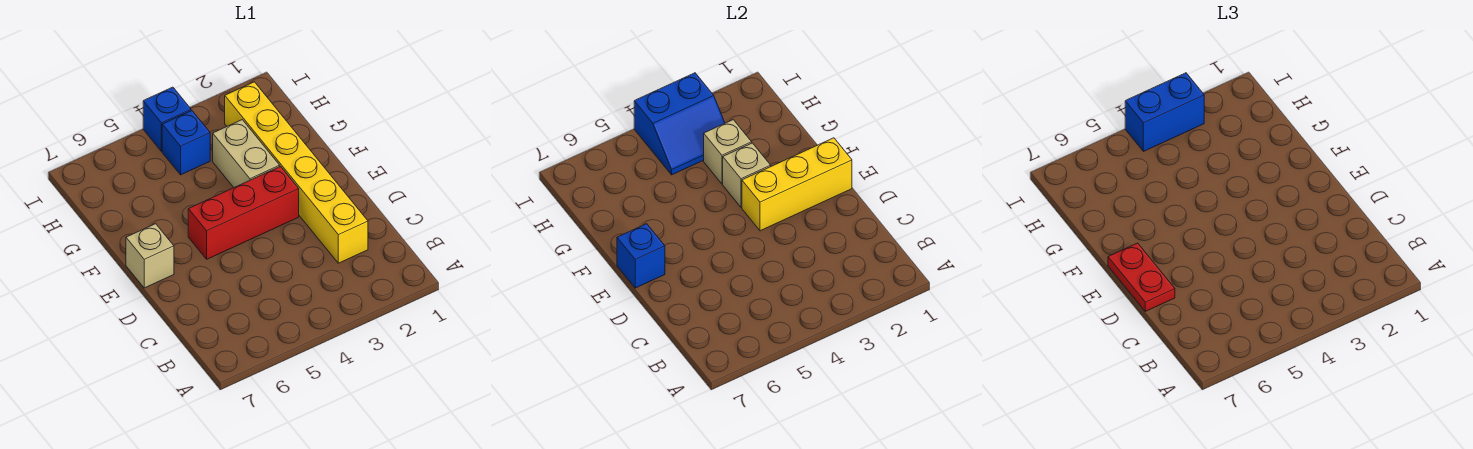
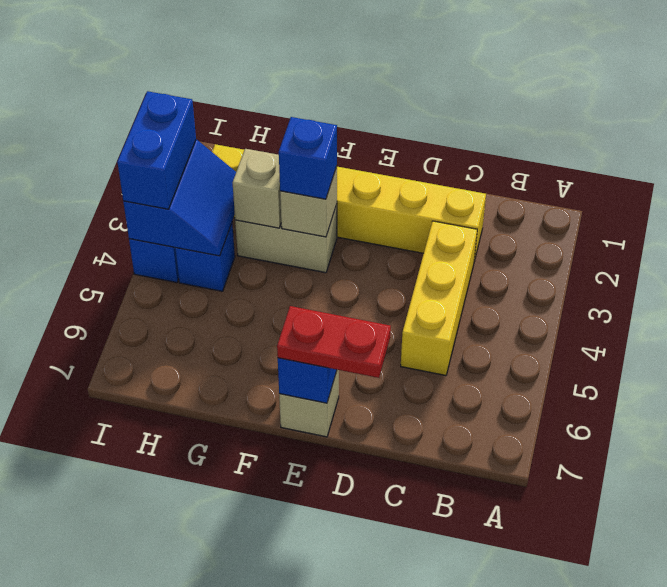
yellow 1x3 brick [742,138,852,231] -> yellow 1x3 brick moved to [401,221,477,376]
red 1x3 brick [188,166,299,259] -> none
none -> blue 1x1 brick [279,117,337,199]

